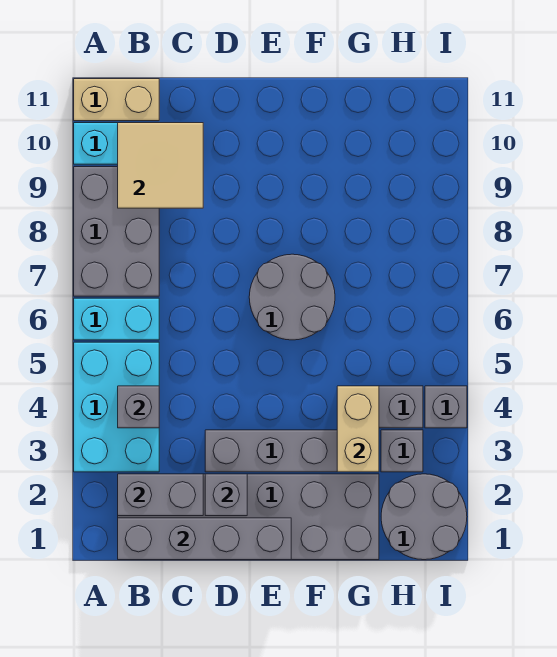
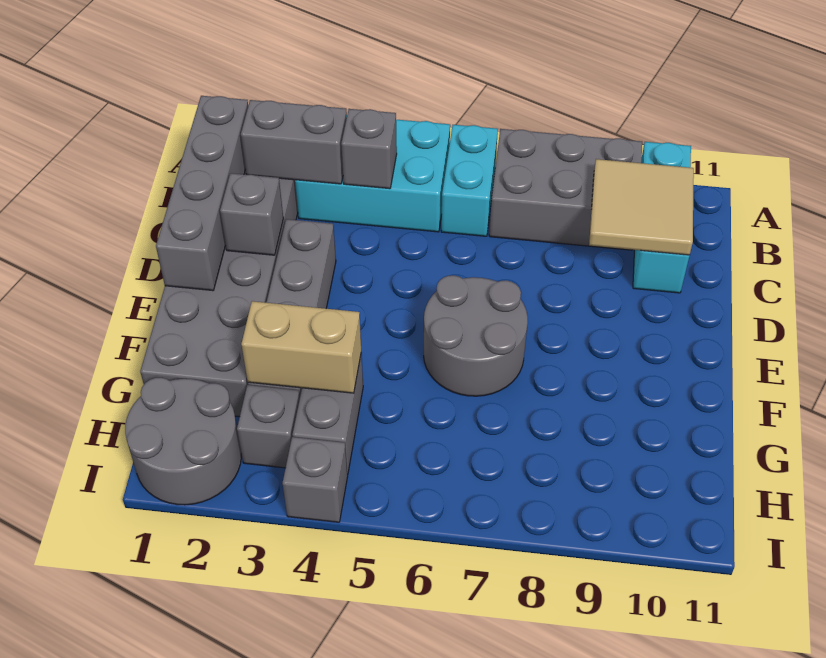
tan 1x2 brick [74,79,159,121] -> none
grey 1x2 brick [118,474,203,516] -> grey 1x2 brick turned to [241,100,347,184]

